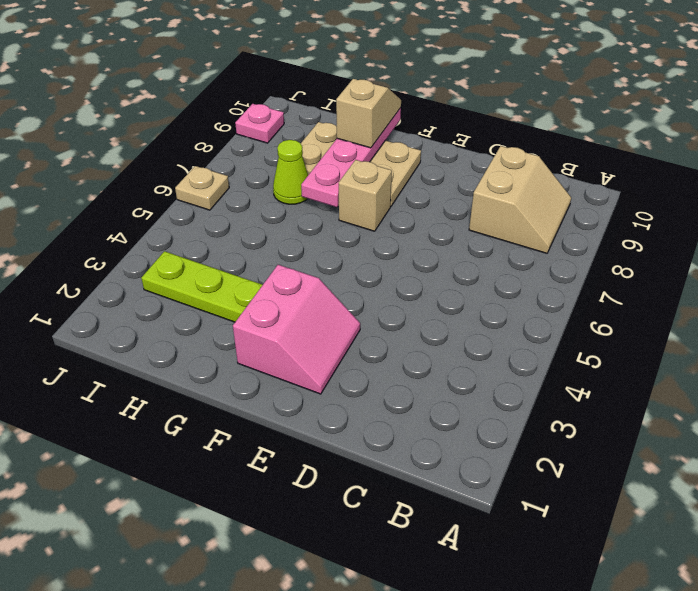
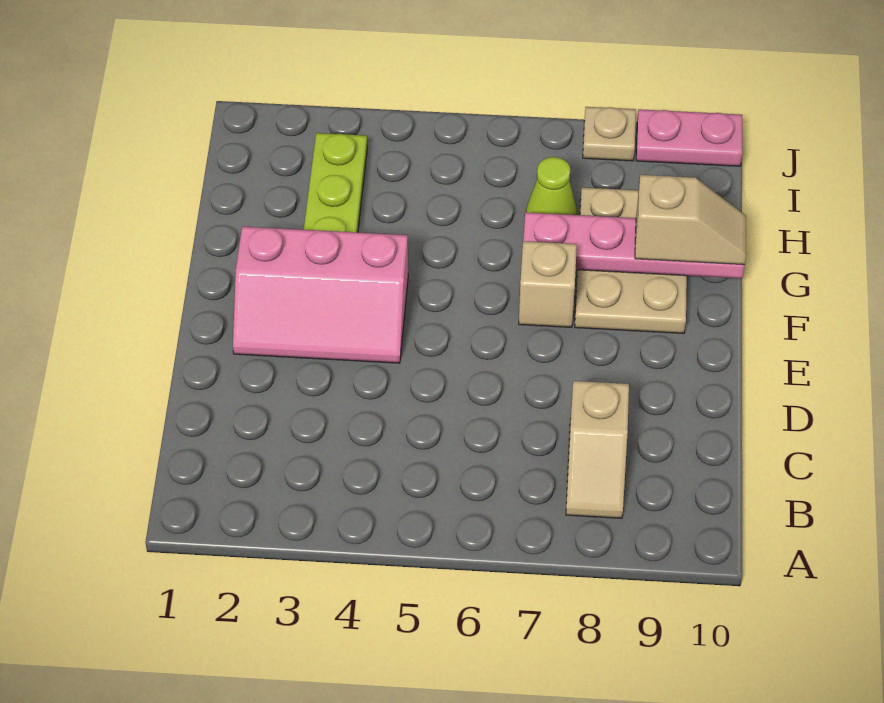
tan 2x2 slope [469,146,571,253] -> tan 1x2 slope [566,381,629,518]
pink 2x2 slope [233,265,360,394] -> pink 2x3 slope [233,226,408,363]
tan 1x1 plate [175,166,229,210] -> tan 1x1 plate moved to [583,107,636,161]
pink 1x1 plate [235,104,284,143] -> pink 1x2 plate [636,109,742,166]

